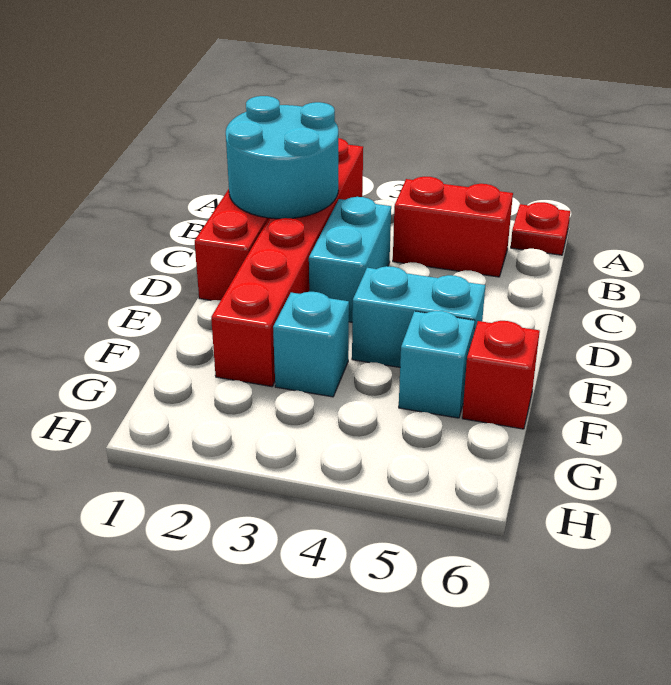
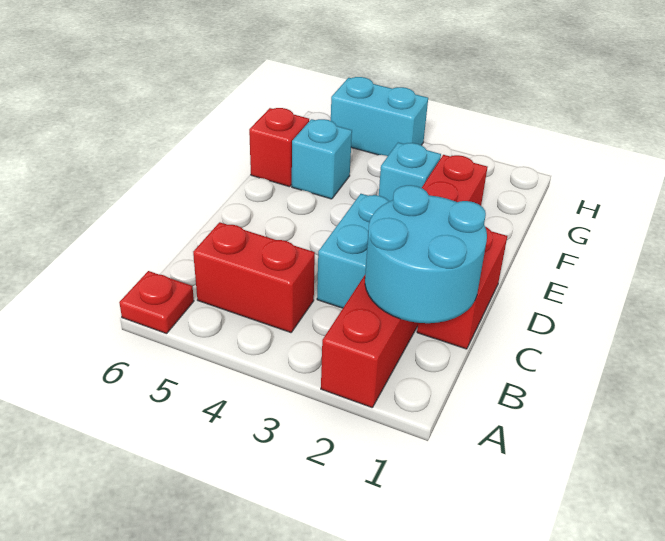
cyan 1x2 brick [352,266,485,367] -> cyan 1x2 brick moved to [331,77,428,156]

